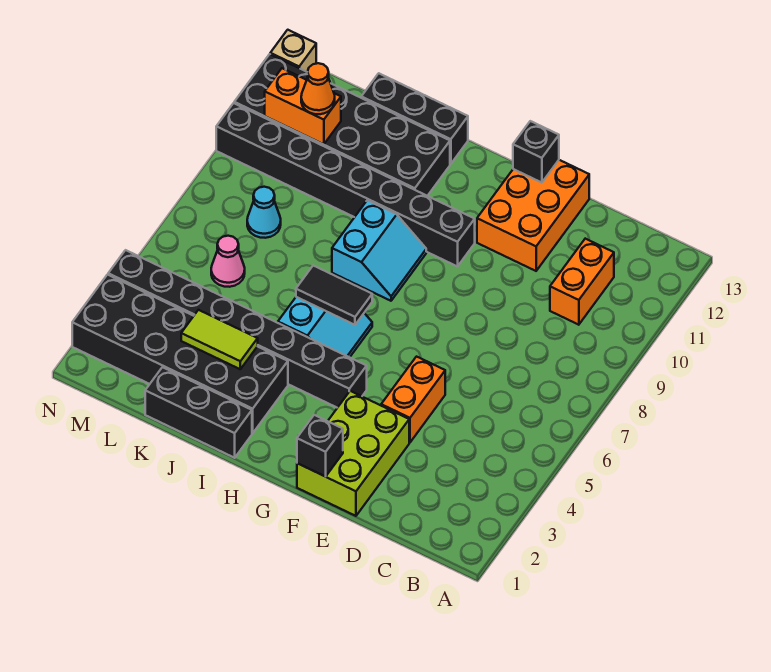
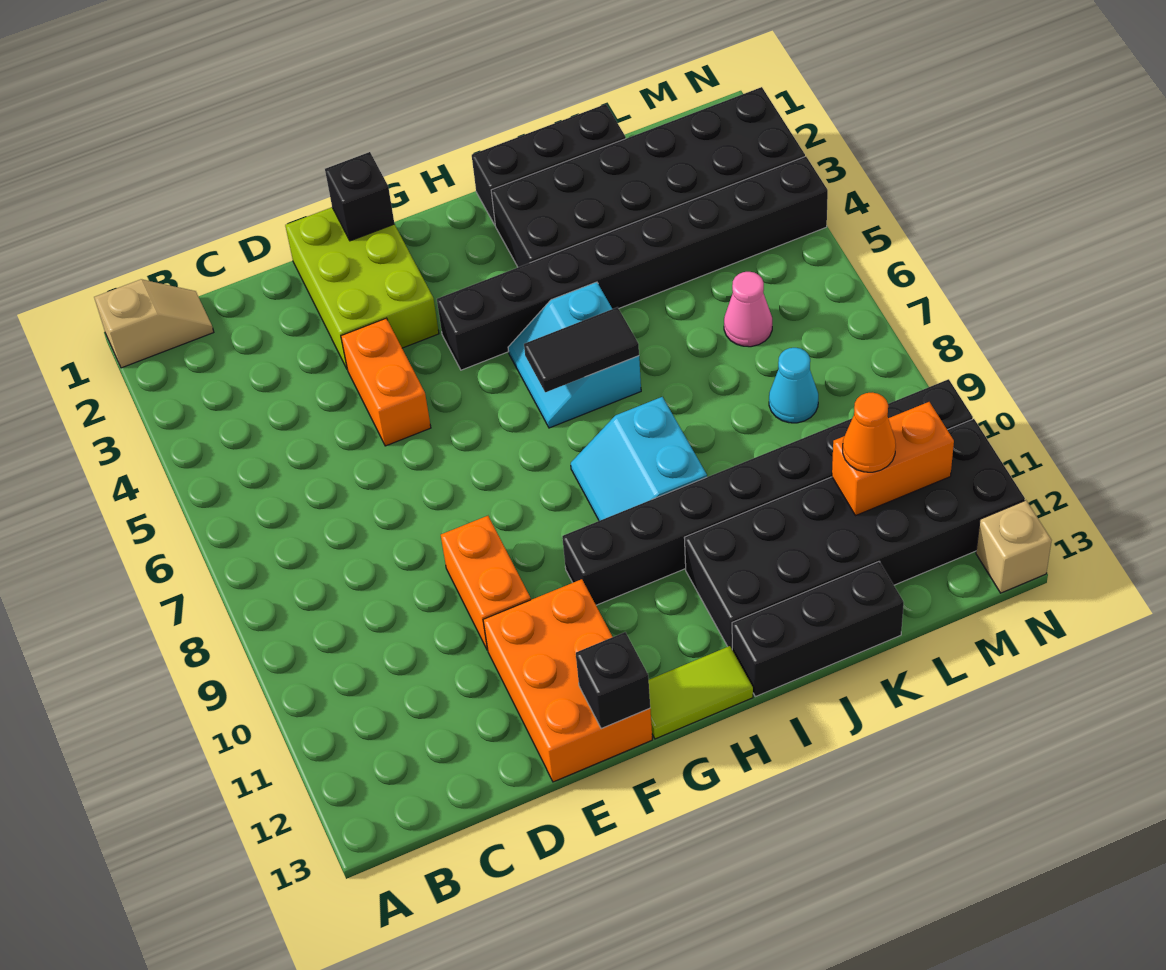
none -> tan 1x2 slope [94,279,214,368]
orange 1x2 brick [550,239,614,325] -> orange 1x2 brick moved to [441,516,531,650]
lime 1x2 tile [181,310,258,369] -> lime 1x2 tile moved to [649,646,753,739]

